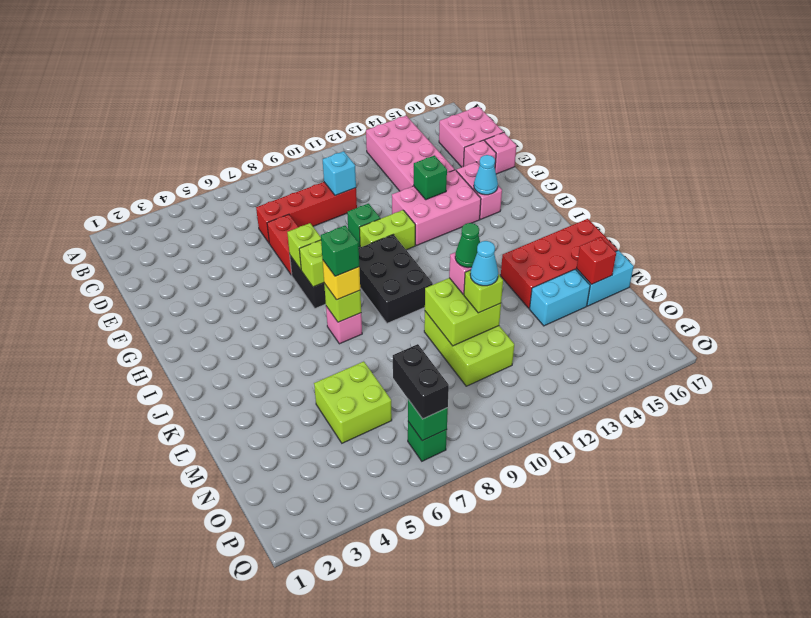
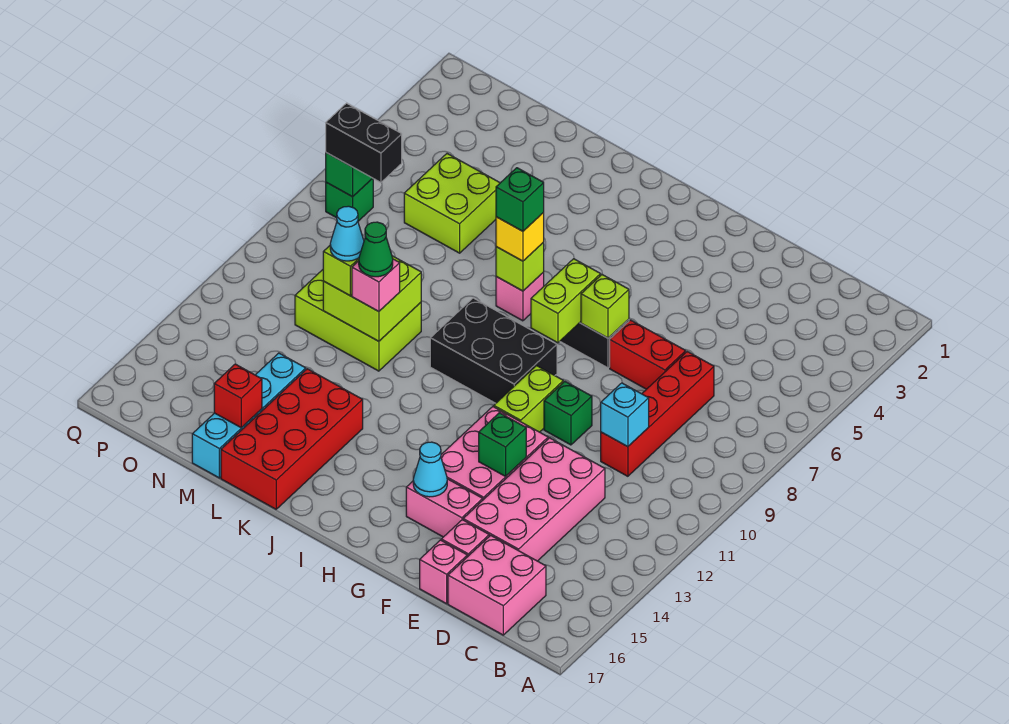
pink 2x4 brick [366,116,455,191] -> pink 2x4 brick turned to [463,438,605,561]

